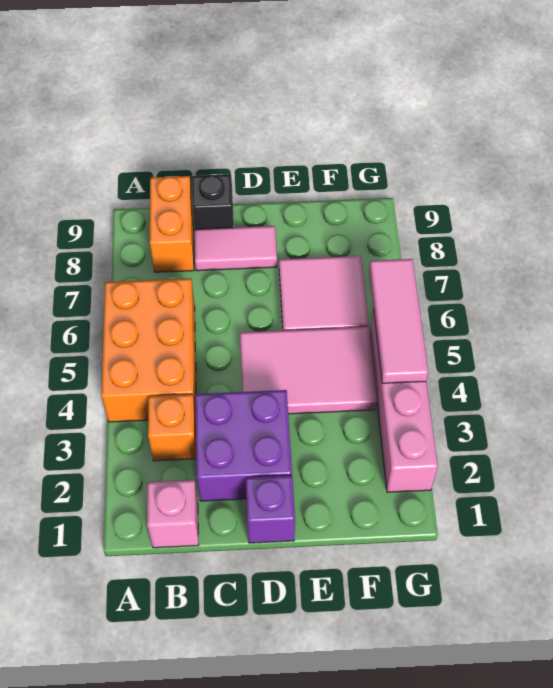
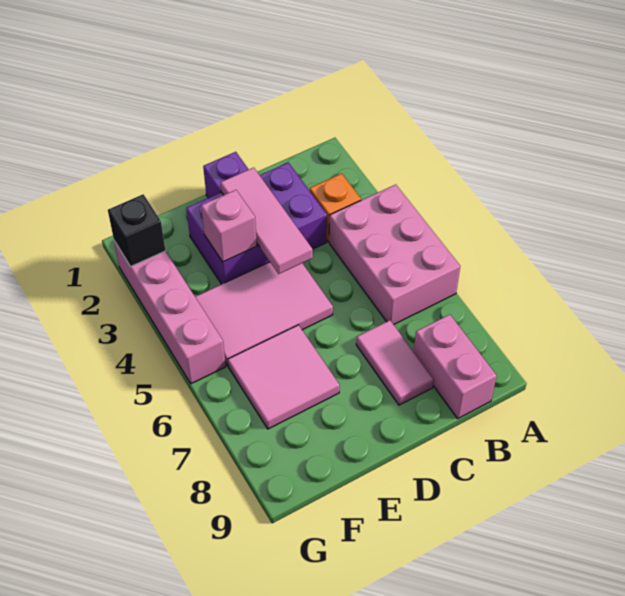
orange 2x3 brick [101,278,196,422] -> pink 2x3 brick [329,185,460,325]
pink 1x1 brick [147,480,199,548] -> pink 1x1 brick moved to [201,190,257,262]
orange 1x2 brick [150,176,194,272] -> pink 1x2 brick [414,315,497,418]
purple 2x2 brick [195,390,292,501] -> purple 2x3 brick [186,163,327,284]
pink 1x2 tile [194,226,277,271] -> pink 1x2 tile turned to [356,320,434,405]
black 1x1 brick [192,174,234,229] -> black 1x1 brick moved to [108,194,166,267]
pink 1x3 tile [369,259,428,383] -> pink 1x3 tile moved to [221,168,313,274]

